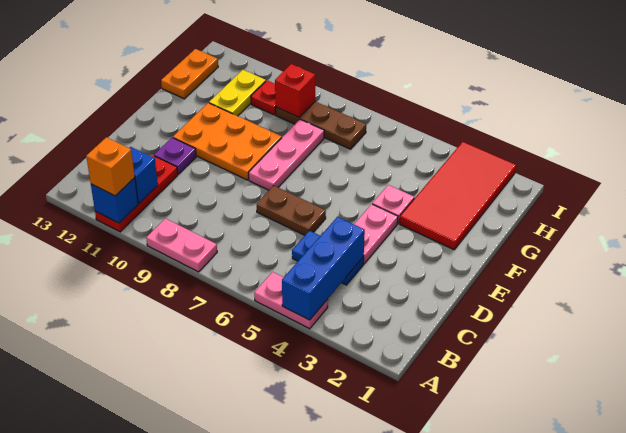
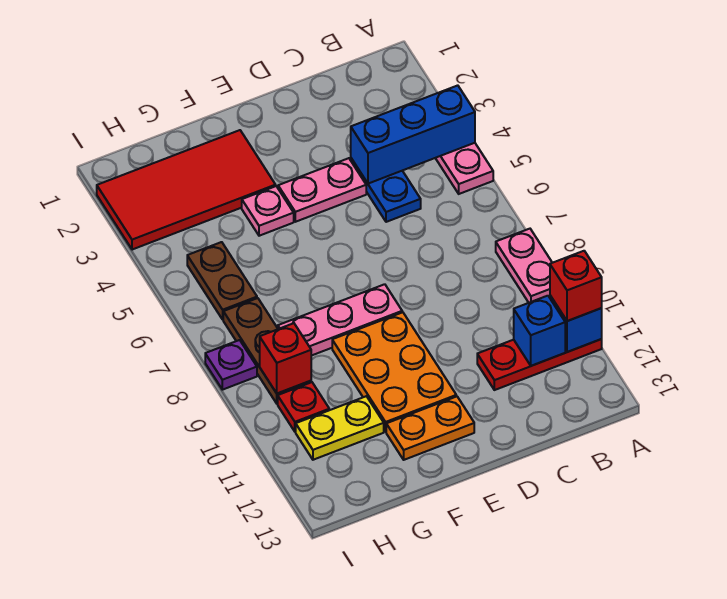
orange 1x1 brick [86,137,135,196] -> red 1x1 brick [550,251,602,321]
brown 1x2 plate [257,186,326,235] -> brown 1x2 plate moved to [187,242,257,319]
purple 1x1 plate [154,138,196,174] -> purple 1x1 plate moved to [205,340,257,390]
orange 1x2 plate [161,49,218,99] -> orange 1x2 plate moved to [386,396,474,460]

